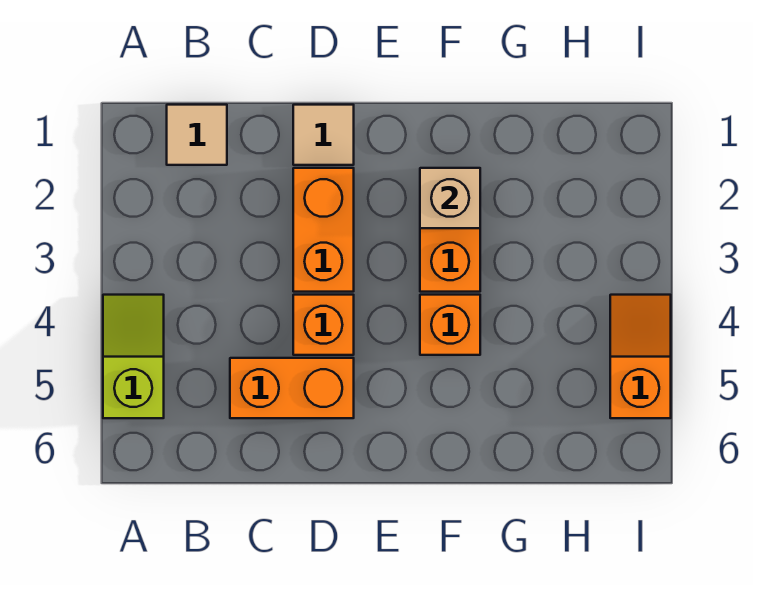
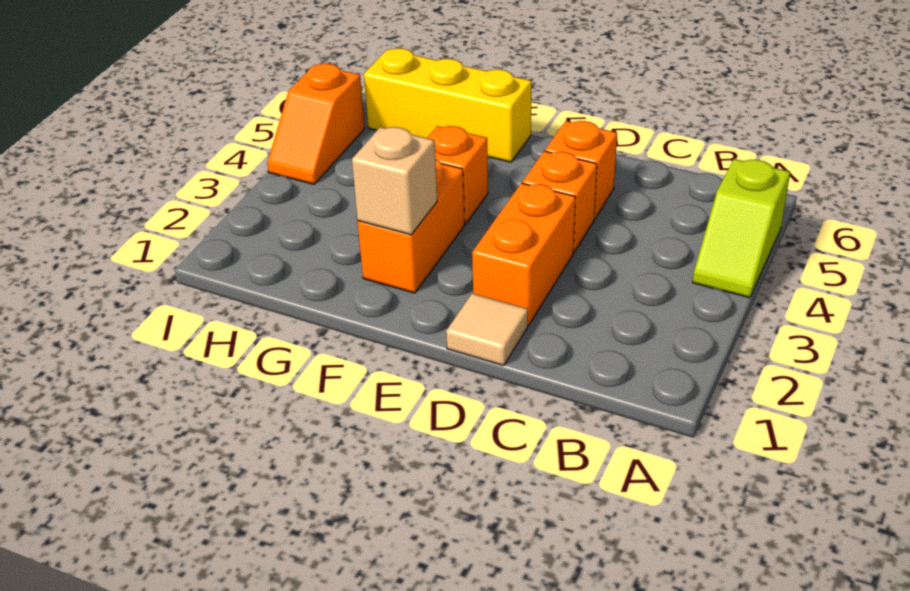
tan 1x1 tile [167,105,227,165] -> none
orange 1x2 brick [230,358,354,418] -> orange 1x1 brick [545,121,617,219]
none -> yellow 1x3 brick [364,48,532,162]

